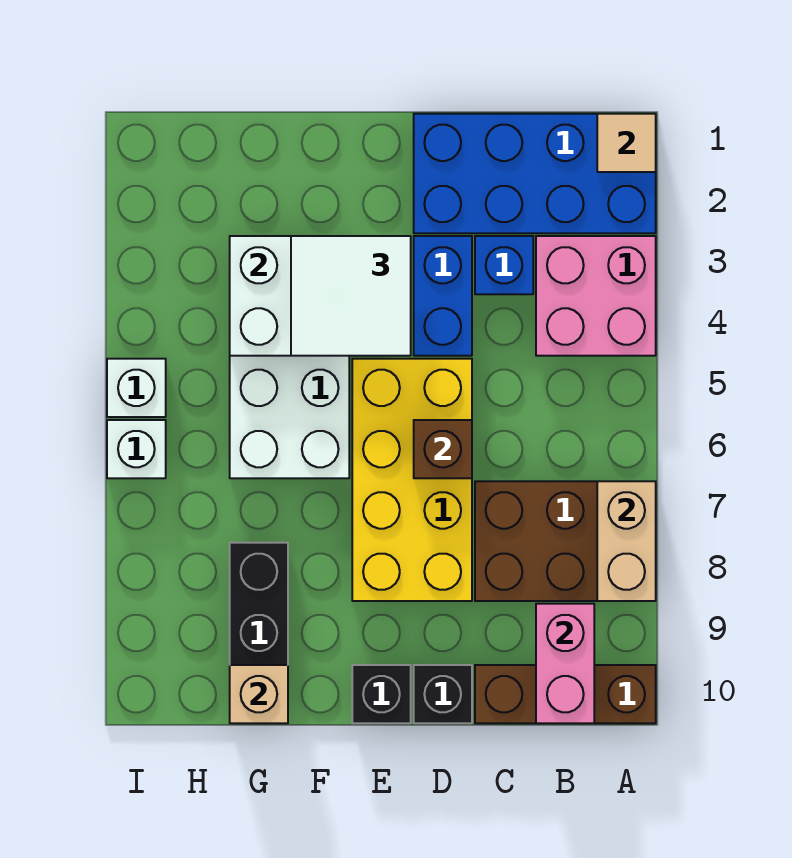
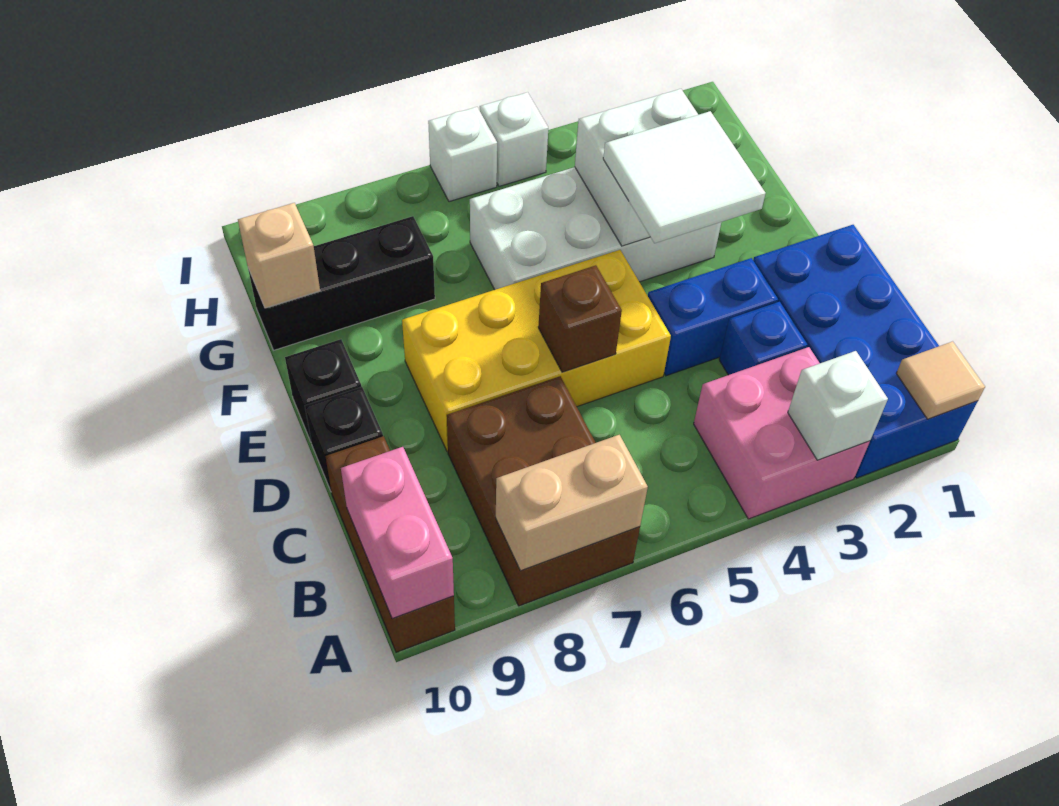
none -> white 1x1 brick [788,351,888,460]
pink 1x2 brick [536,604,594,723] -> pink 1x2 brick turned to [341,447,454,619]

